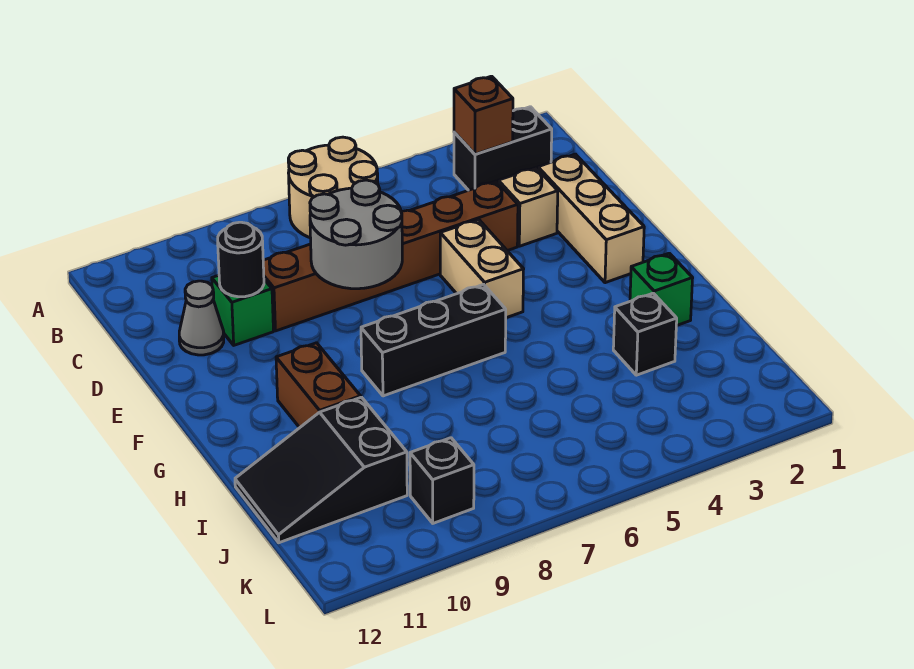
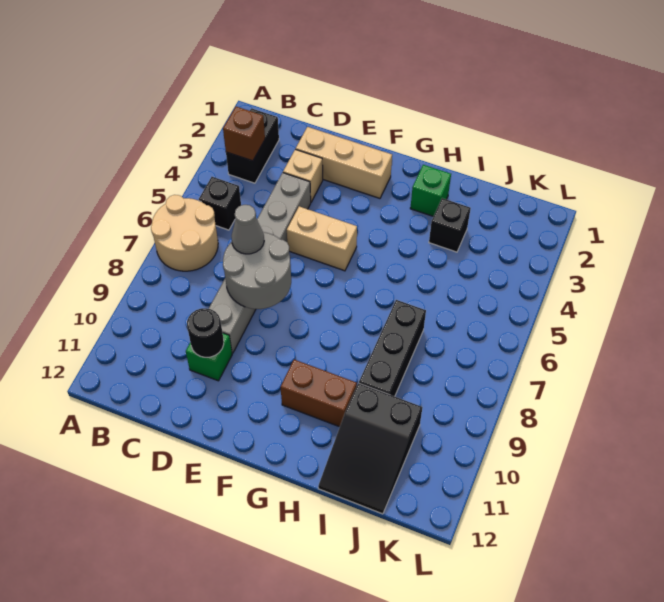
brown 1x6 brick [263,181,518,331] -> grey 1x6 brick [209,173,311,353]
grey 1x1 cone [179,281,224,355] -> grey 1x1 cone moved to [232,205,264,254]
black 1x3 brick [361,284,506,396] -> black 1x3 brick moved to [359,300,426,397]
black 1x1 brick [410,438,474,523] -> black 1x1 brick moved to [199,177,241,230]

